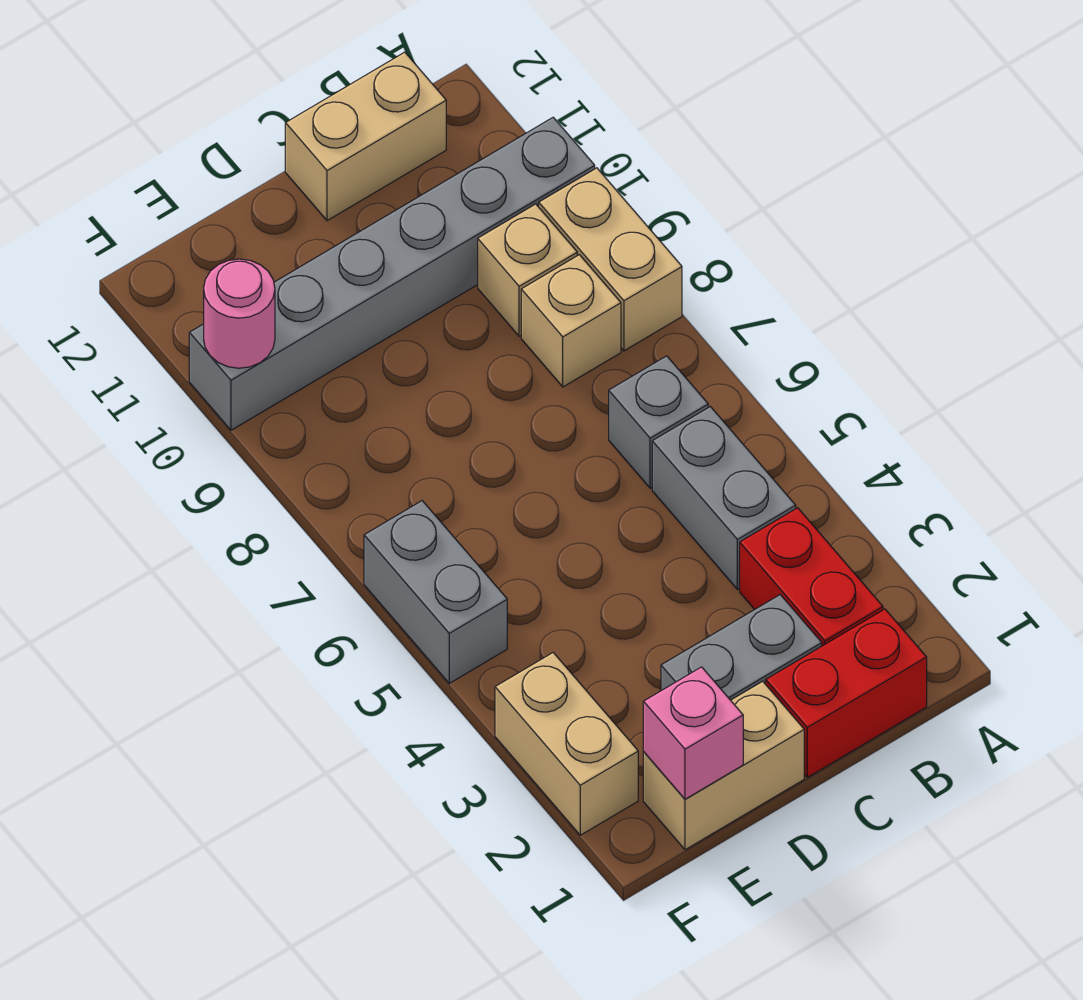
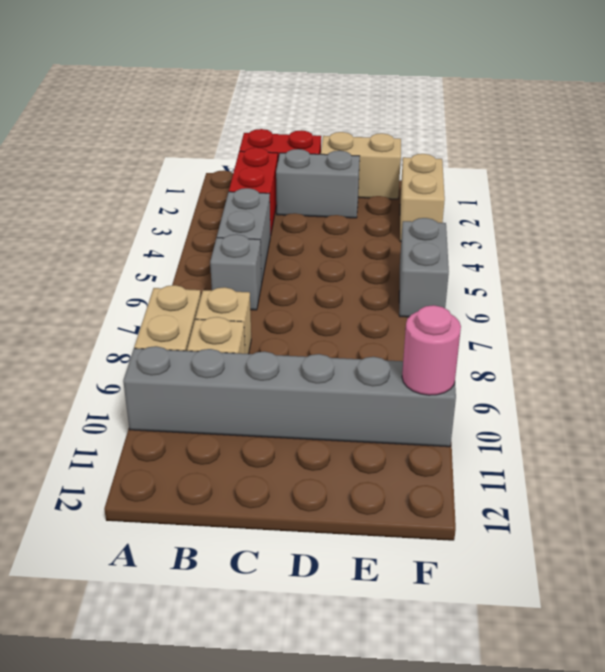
tan 1x2 brick [285,52,446,221] -> none
pink 1x1 brick [643,667,743,799] -> none

